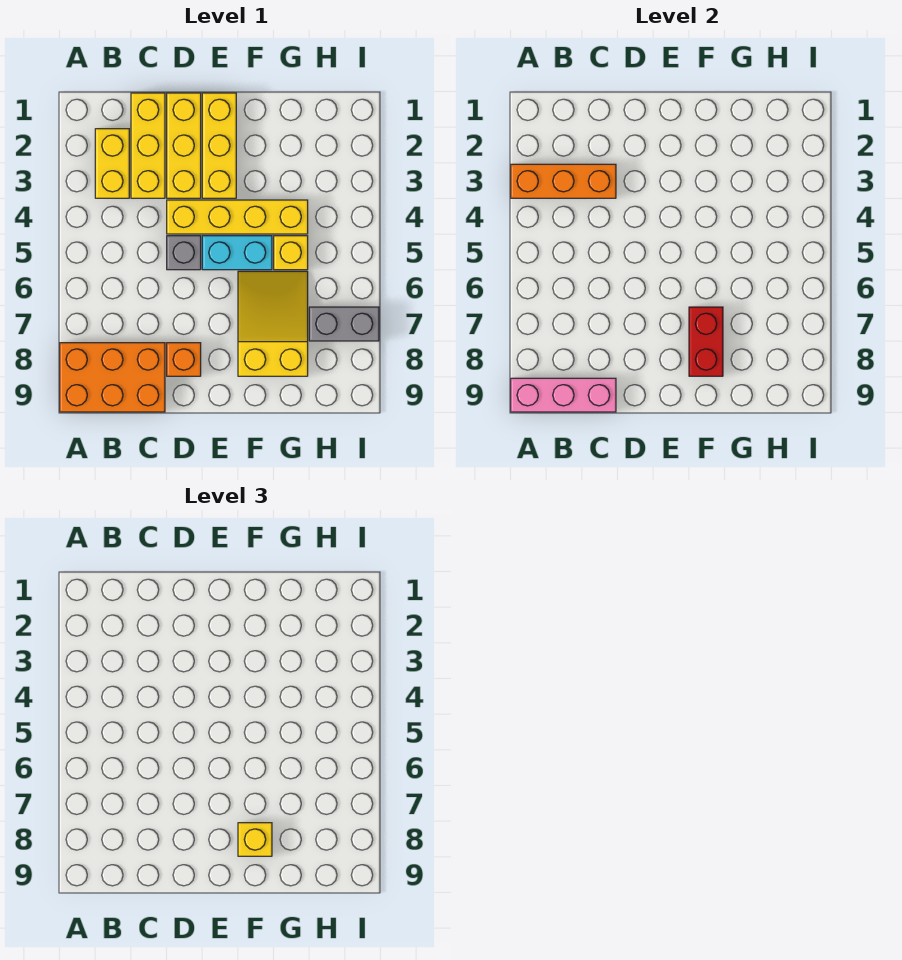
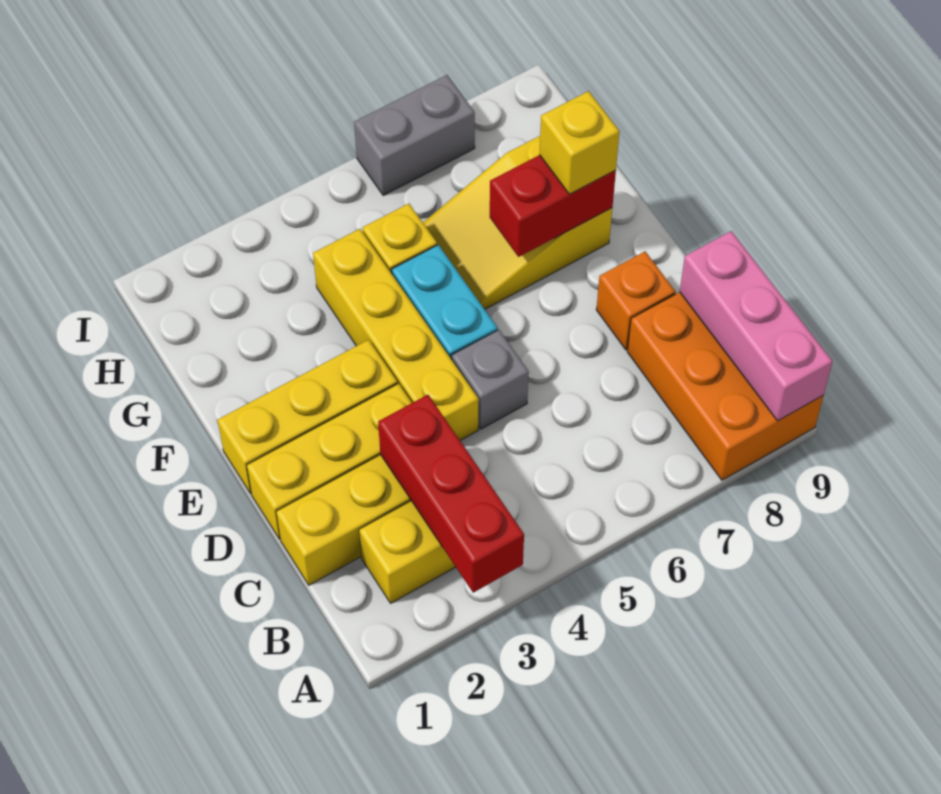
orange 1x3 brick [511,164,616,198] -> red 1x3 brick [378,395,524,593]
grey 1x2 brick [309,307,379,341] -> grey 1x2 brick turned to [354,75,475,195]

